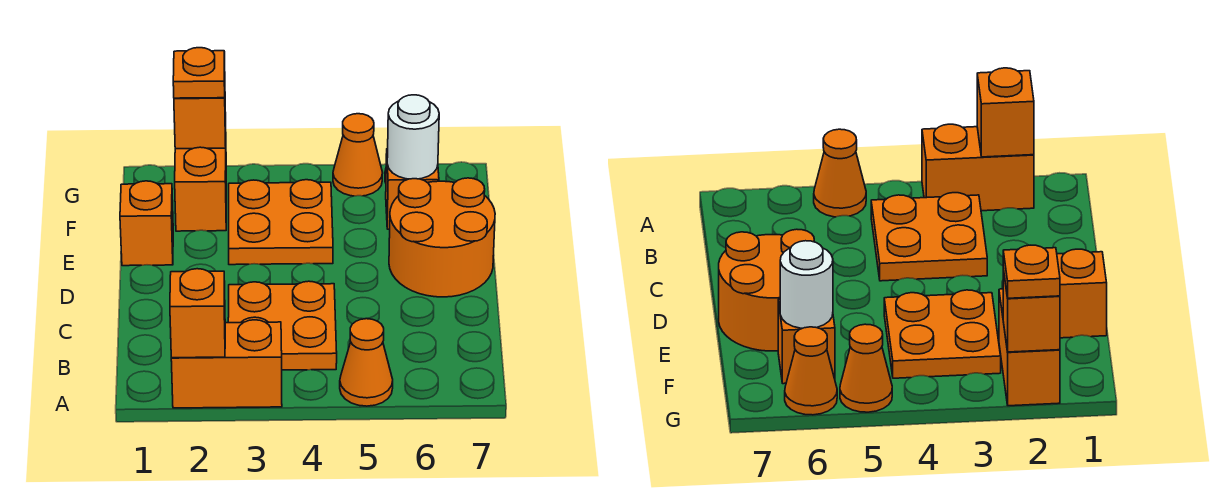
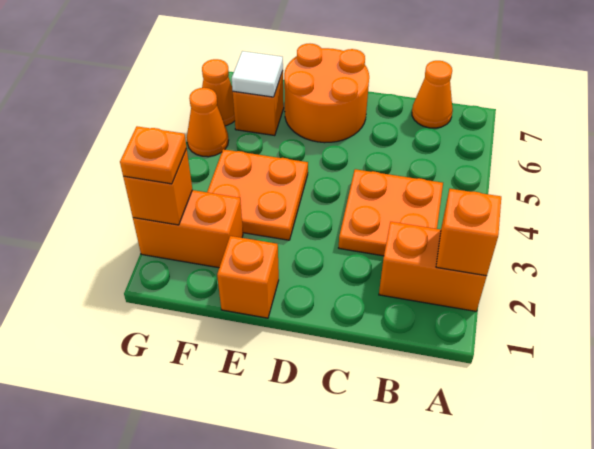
orange 1x2 brick [171,320,282,408] -> orange 1x2 brick turned to [379,222,487,311]
orange 1x1 cone [340,319,393,406] -> orange 1x1 cone moved to [412,61,453,128]
white 1x1 round brick [387,95,439,179] -> white 1x1 tile [232,51,283,97]

